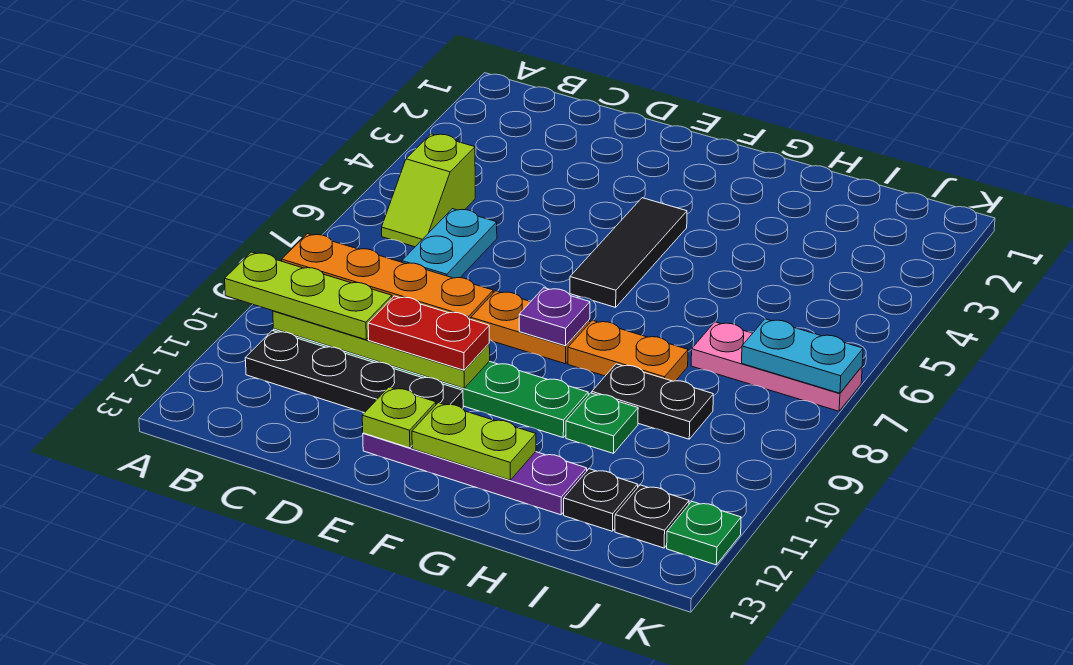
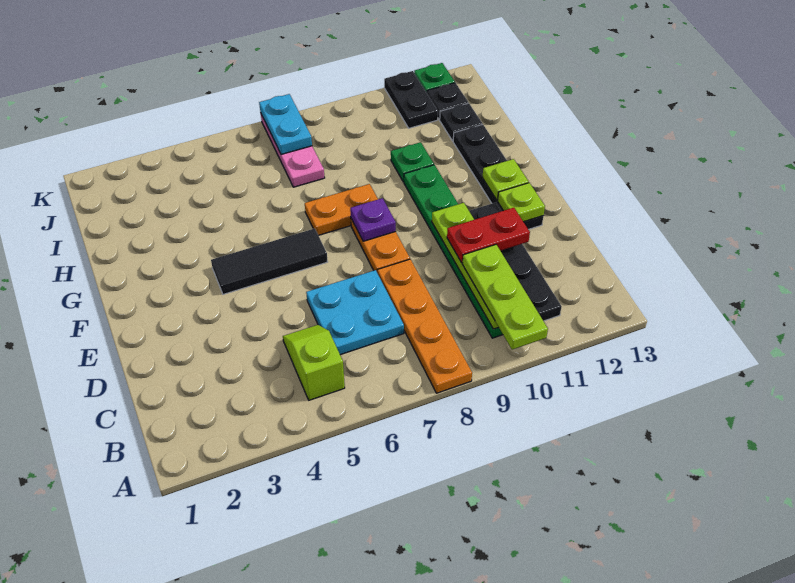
lime 1x2 slope [382,134,475,247] -> lime 1x2 slope turned to [283,325,345,400]
cyan 1x2 plate [402,209,497,278] -> cyan 2x2 plate [306,270,404,355]
red 1x2 plate [368,296,489,370] -> red 1x2 plate turned to [447,208,530,263]
purple 1x4 plate [363,433,587,515] -> black 1x4 plate [453,124,543,229]
lime 1x2 plate [412,403,536,480] -> lime 1x1 plate [482,159,529,200]
orange 1x2 plate [568,320,688,381] -> orange 1x2 plate turned to [305,184,378,235]
black 1x2 plate [592,364,713,439] -> black 1x2 plate moved to [384,71,438,128]

